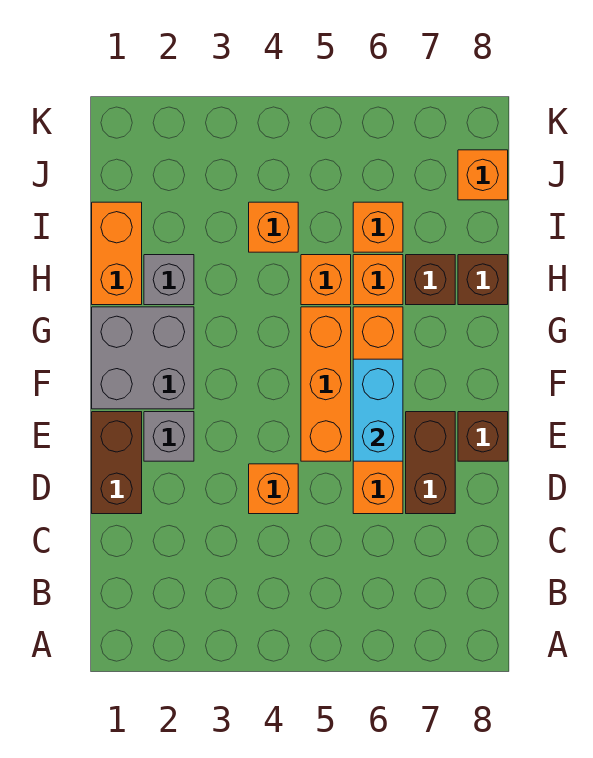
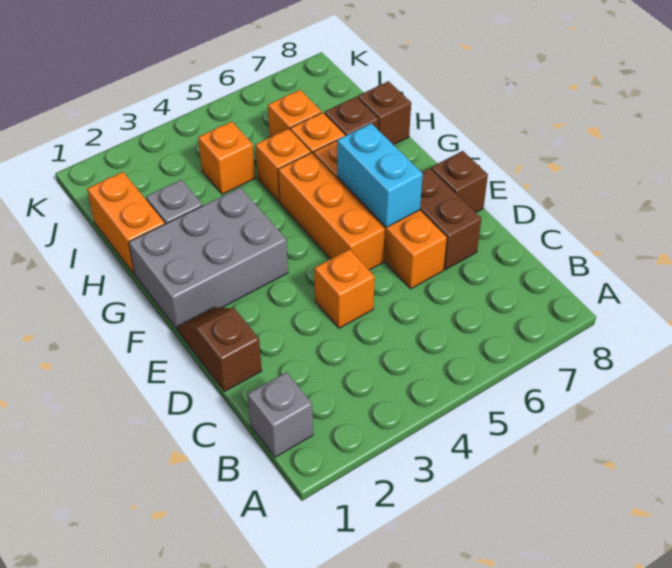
brown 1x2 brick [92,412,142,514] -> brown 1x2 slope [178,307,262,392]
grey 1x1 brick [144,412,194,461] -> grey 1x1 brick moved to [248,372,313,457]
grey 2x2 brick [92,307,194,409] -> grey 2x3 brick [129,188,288,330]
orange 1x1 brick [458,150,508,200] -> none

